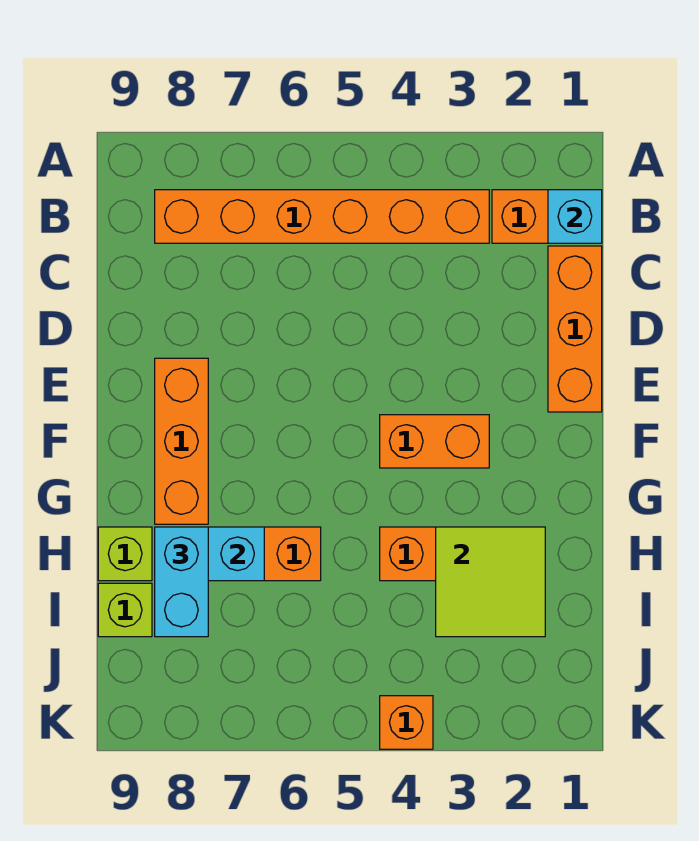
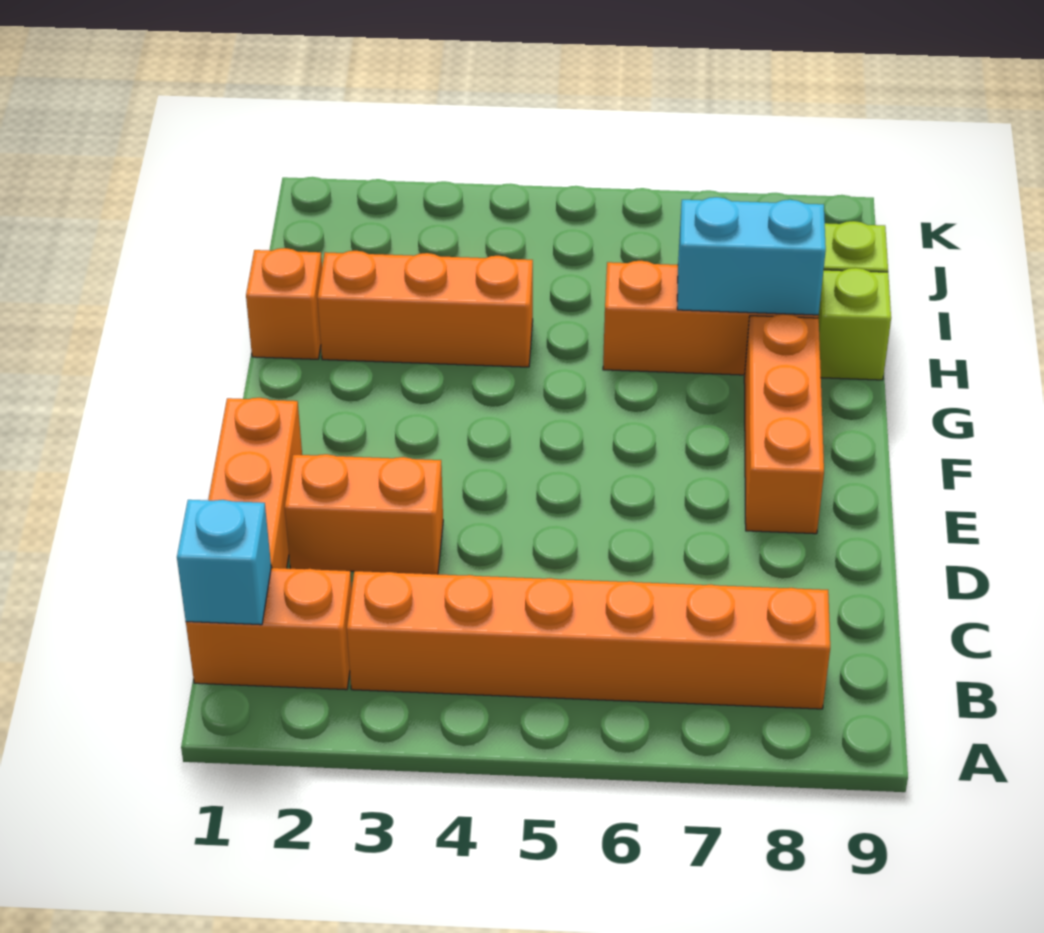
orange 1x2 brick [380,415,489,468] -> orange 1x2 brick moved to [285,454,443,574]
lime 2x2 tile [436,527,545,637] -> none
cyan 1x2 brick [155,527,208,637] -> none
orange 1x1 brick [380,696,433,749] -> orange 1x1 brick moved to [246,248,322,359]

